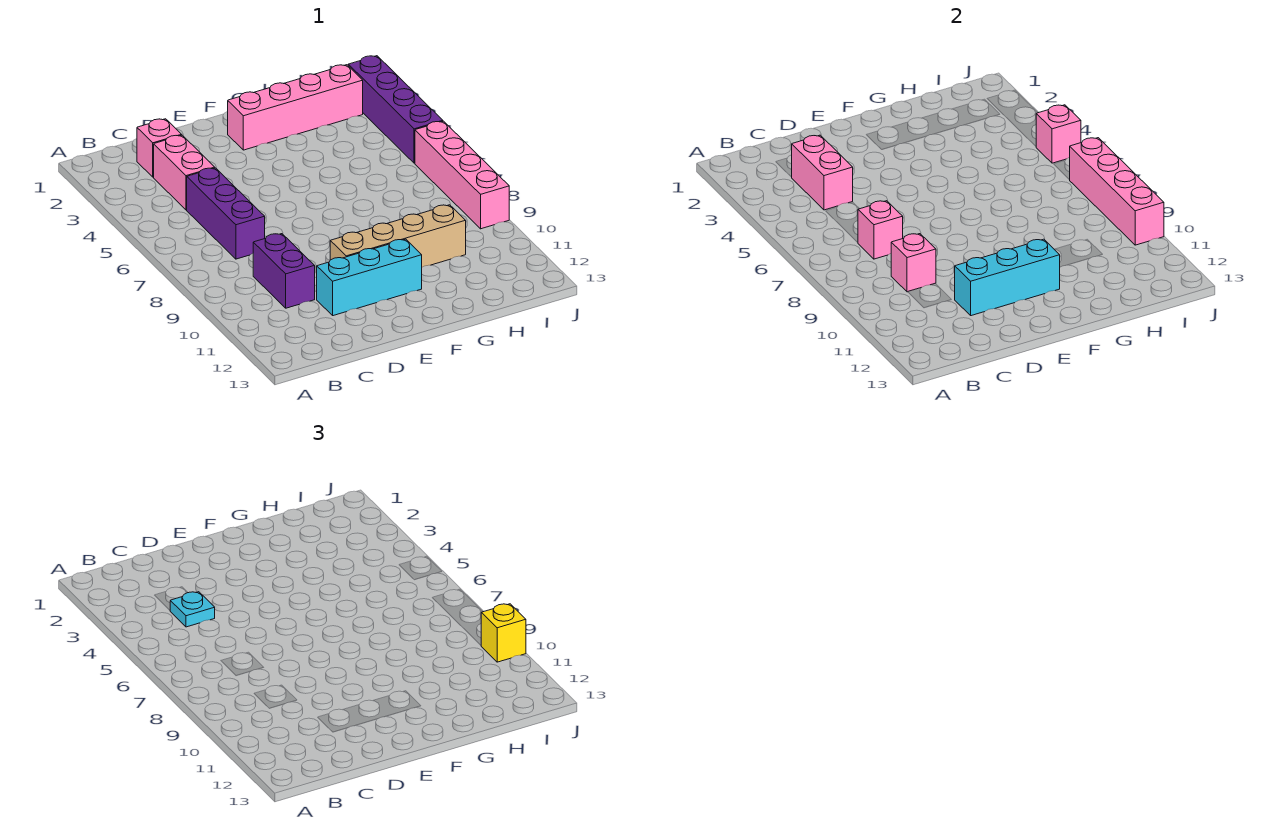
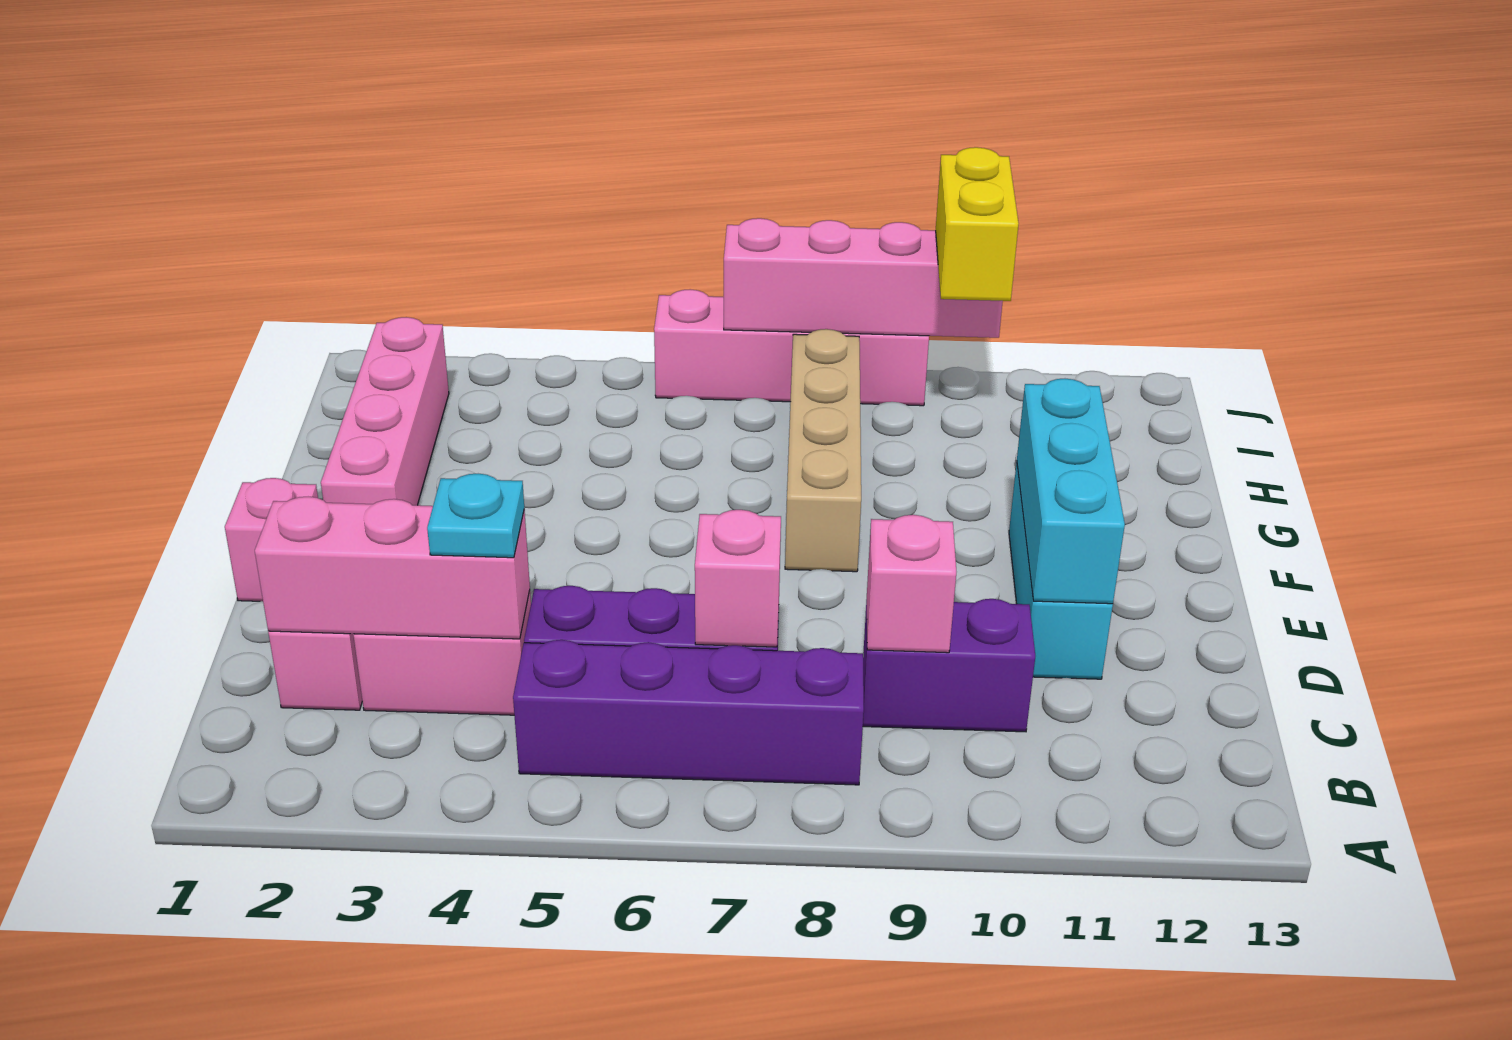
pink 1x2 brick [791,135,853,210] -> pink 1x3 brick [255,497,530,639]
tan 1x4 brick [330,205,466,267] -> tan 1x4 brick moved to [785,329,861,572]
purple 1x4 brick [348,56,443,163] -> purple 1x4 brick moved to [513,640,864,785]
pink 1x1 brick [1036,105,1081,163] -> pink 1x1 brick moved to [225,478,318,601]
yellow 1x1 brick [481,604,526,662] -> yellow 1x2 brick [936,147,1019,301]

